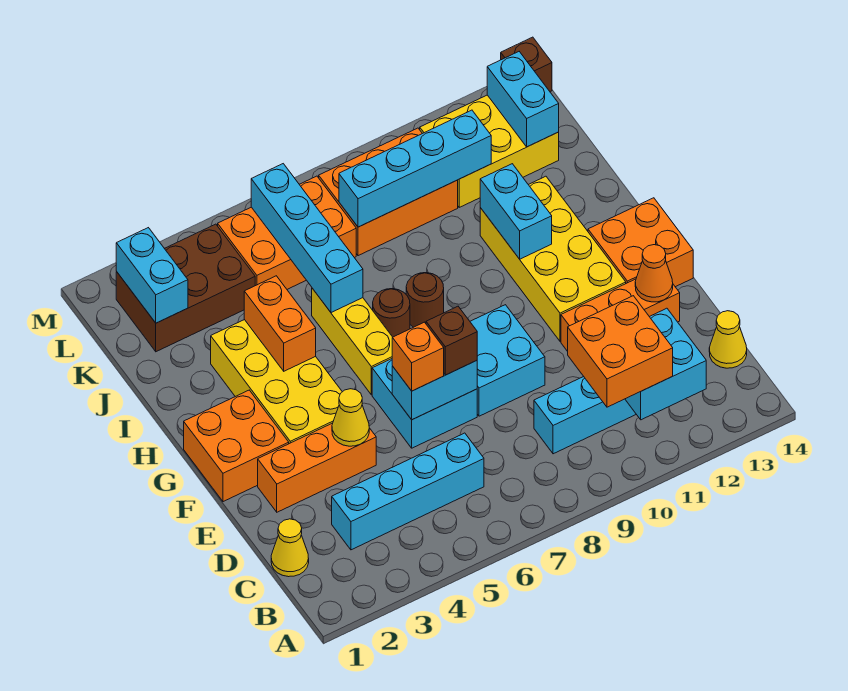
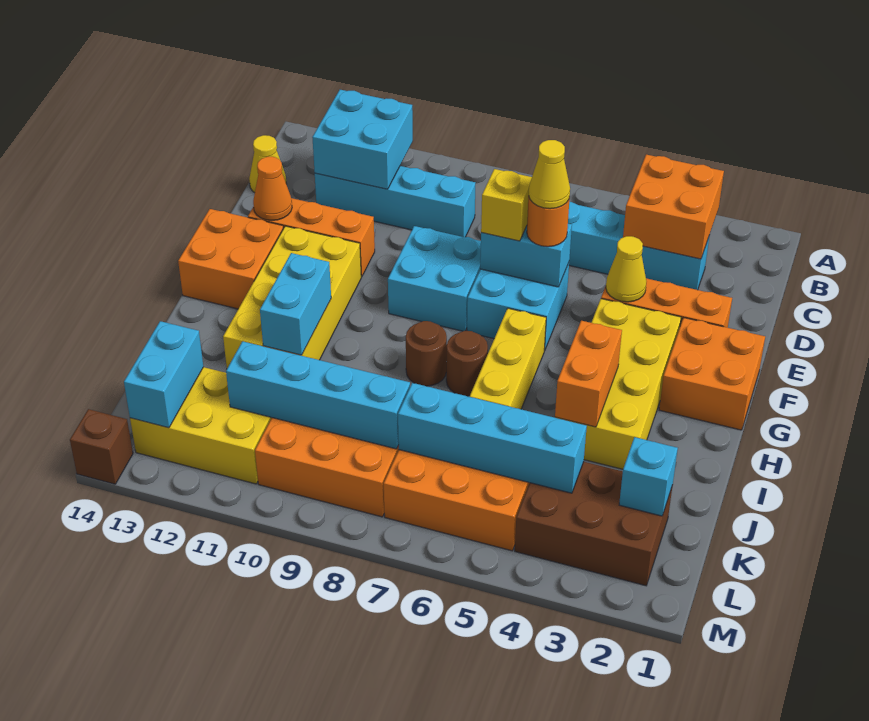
orange 2x2 brick [568,296,673,407] -> orange 2x2 brick moved to [623,154,724,259]
yellow 1x1 cone [271,519,309,577] -> yellow 1x1 cone moved to [529,140,570,209]
orange 1x1 brick [392,322,444,391] -> orange 1x1 round brick [527,196,570,247]
brown 1x1 brick [426,306,477,375] -> yellow 1x1 brick [481,169,532,241]
cyan 1x4 brick [251,164,363,313] -> cyan 1x4 brick turned to [398,383,587,493]
cyan 1x2 brick [116,228,188,323] -> cyan 1x1 brick [619,437,678,516]

